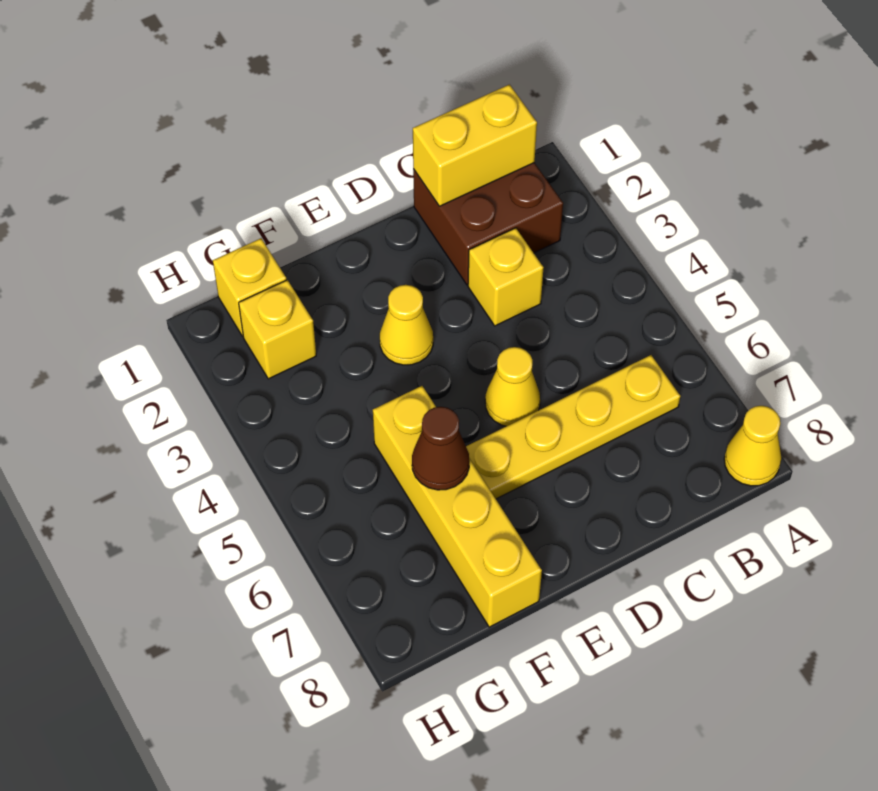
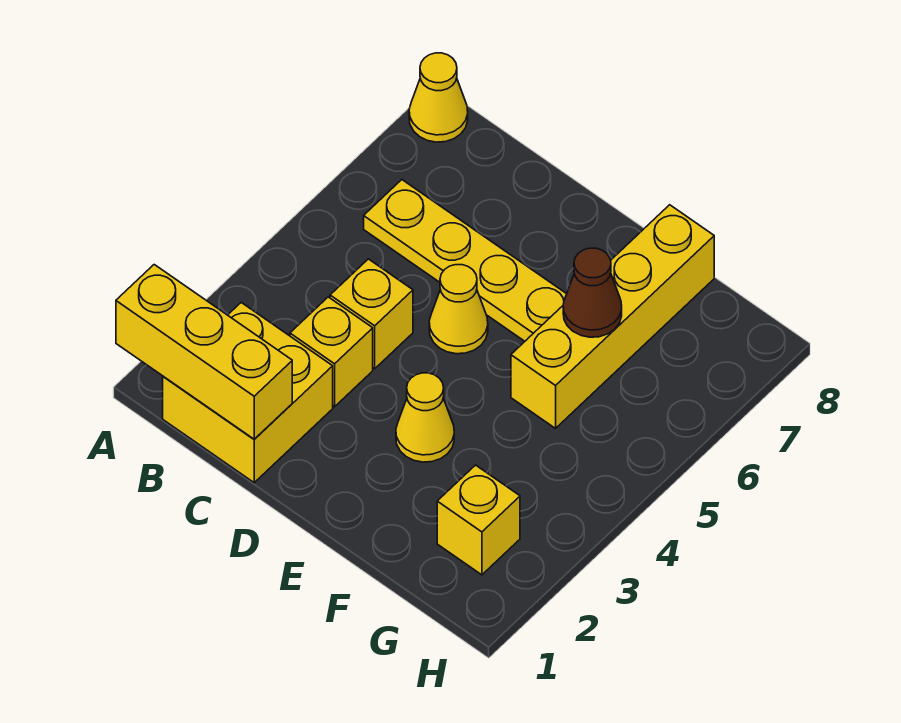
brown 2x2 brick [413,163,563,285] -> yellow 2x2 brick [163,303,333,483]
yellow 1x2 brick [413,84,537,206] -> yellow 1x3 brick [116,265,292,439]
yellow 1x1 brick [213,238,287,336] -> yellow 1x1 brick moved to [330,259,413,369]

